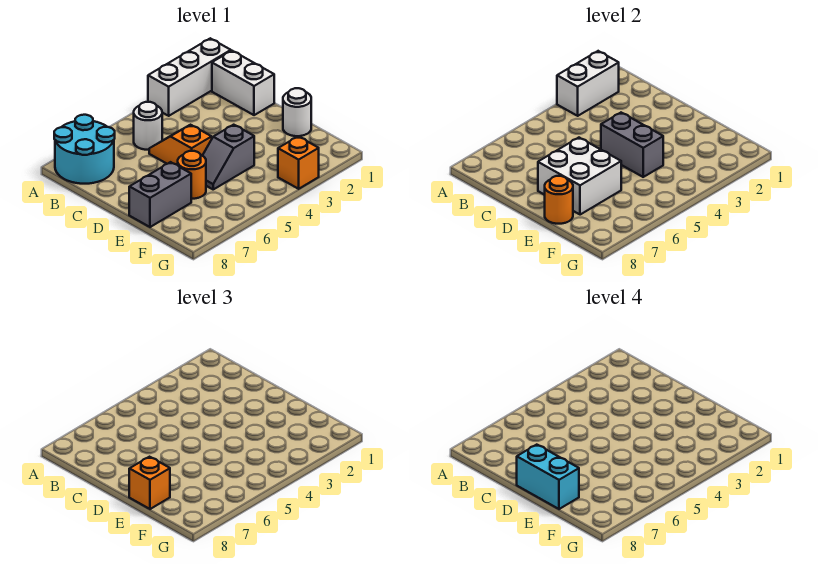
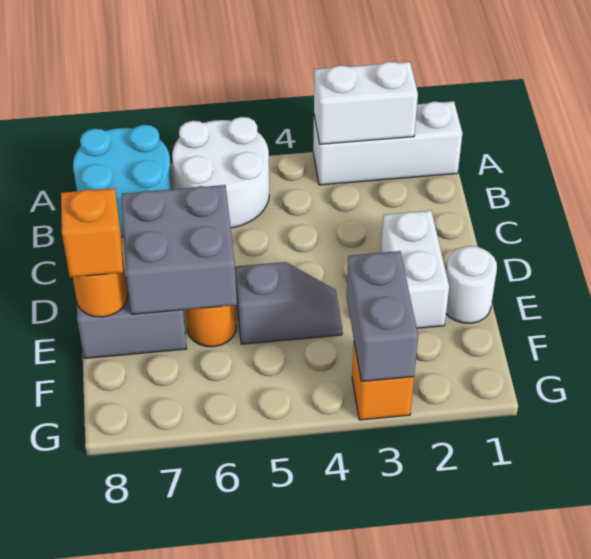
white 1x2 brick [212,51,274,115] -> white 1x2 brick moved to [381,210,449,328]
white 1x1 round brick [134,102,162,150] -> white 2x2 round brick [172,117,269,228]
orange 1x2 slope [149,125,212,165] -> none
grey 1x2 brick [601,113,663,177] -> grey 1x2 brick moved to [347,251,418,382]
white 2x2 brick [538,138,621,215] -> grey 2x2 brick [122,185,237,314]
cyan 1x2 brick [517,445,579,509] -> none
grey 1x2 slope [202,125,254,189] -> grey 1x2 slope turned to [235,262,342,344]

